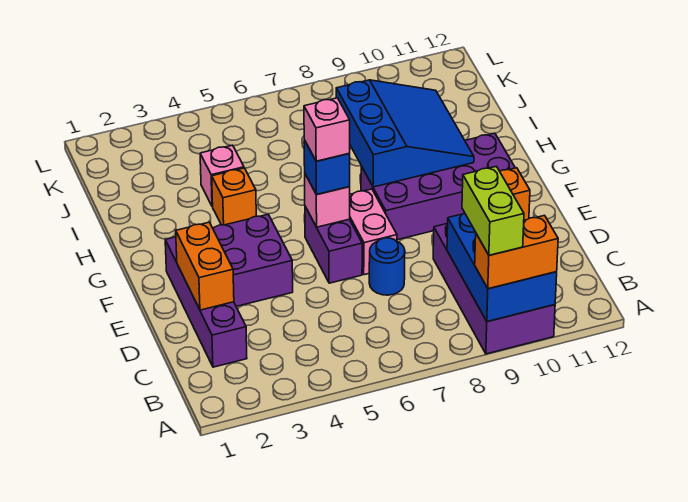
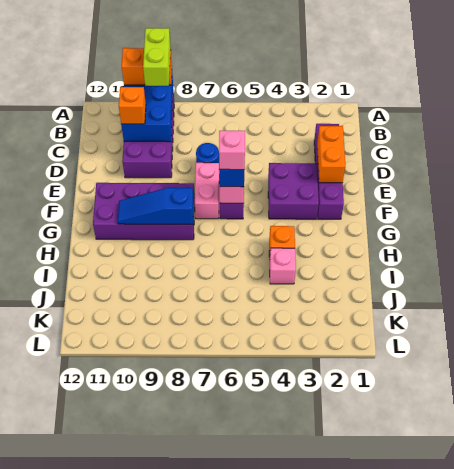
blue 3x3 slope [336,80,474,187] -> blue 1x3 slope [118,188,193,225]

